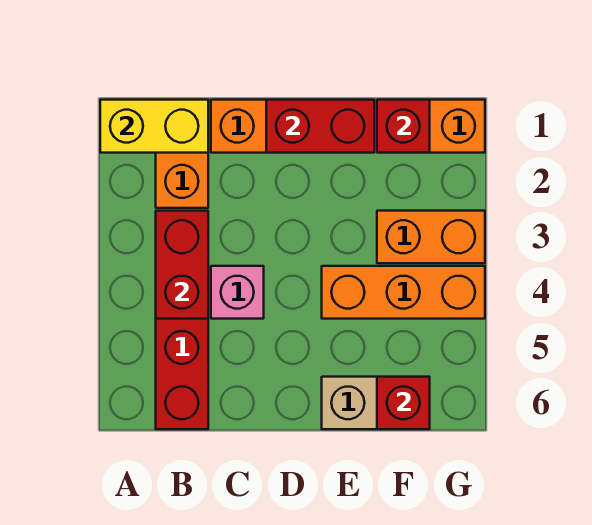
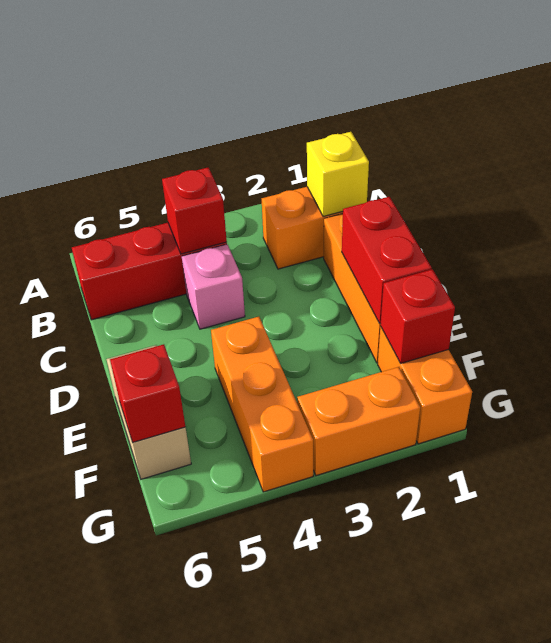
yellow 1x2 brick [100,100,208,153] -> yellow 1x1 brick [307,132,369,217]
red 1x2 brick [156,211,208,319] -> red 1x1 brick [162,167,227,254]
orange 1x2 brick [377,211,485,263] -> orange 1x2 brick turned to [297,367,420,476]

